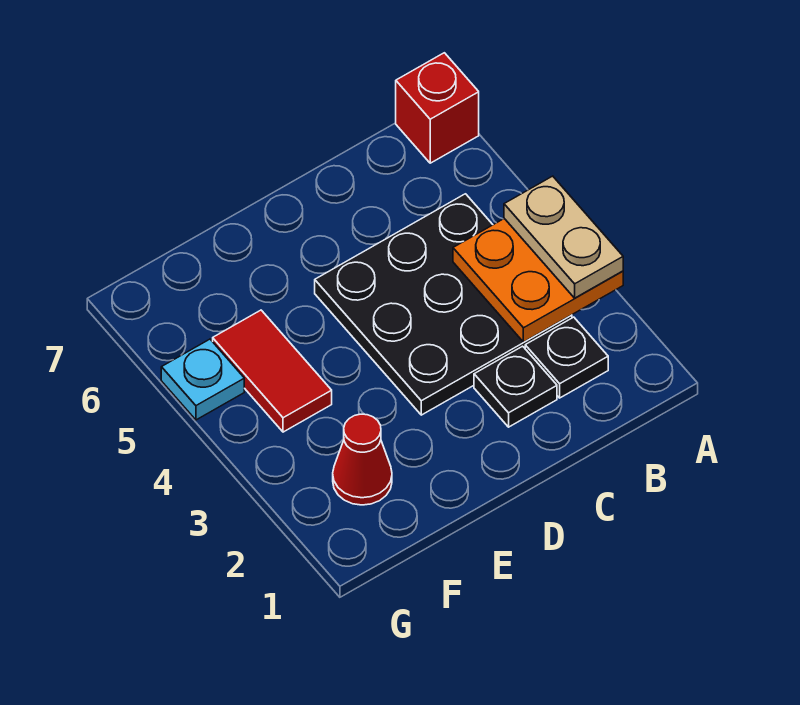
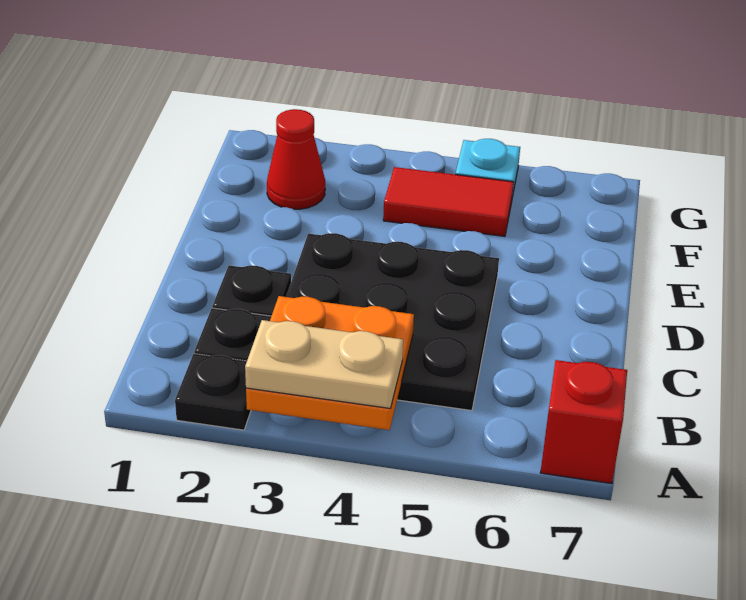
none -> black 1x1 plate [175,354,251,430]

